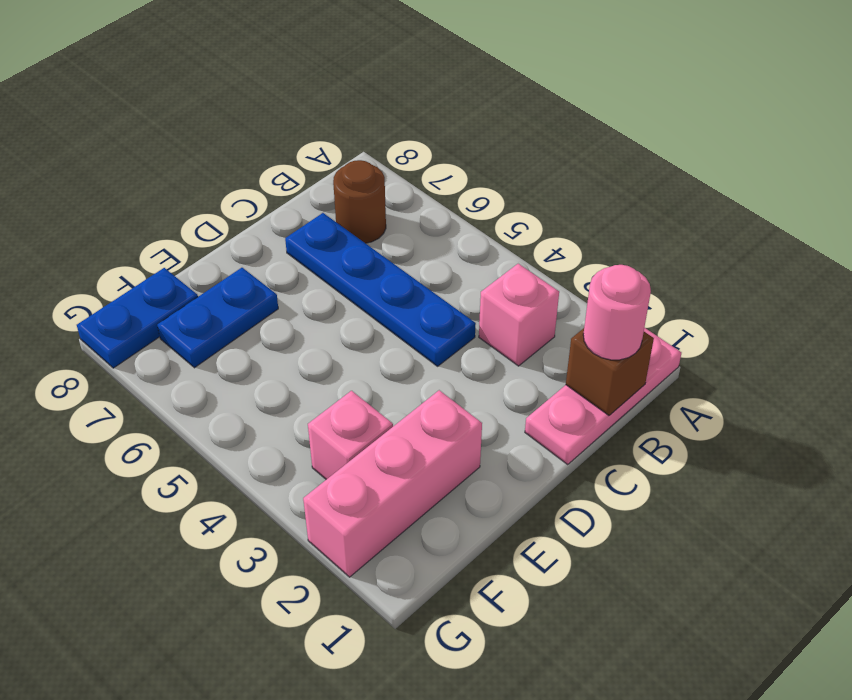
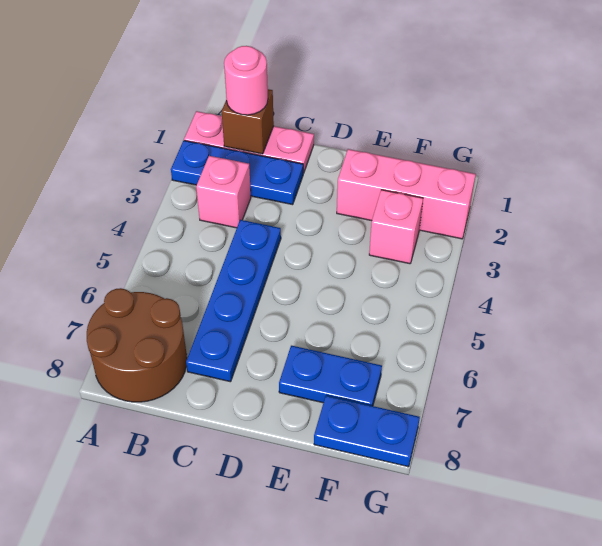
none -> blue 1x3 plate [171,141,303,205]
brown 1x1 round brick [333,160,386,243] -> brown 2x2 round brick [87,288,187,402]

